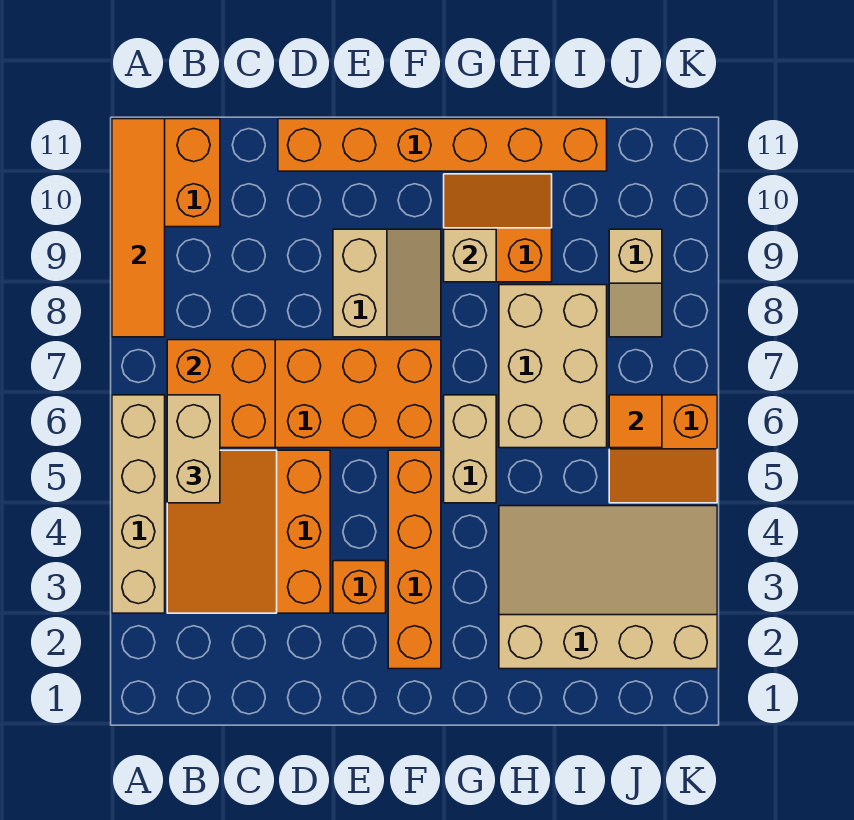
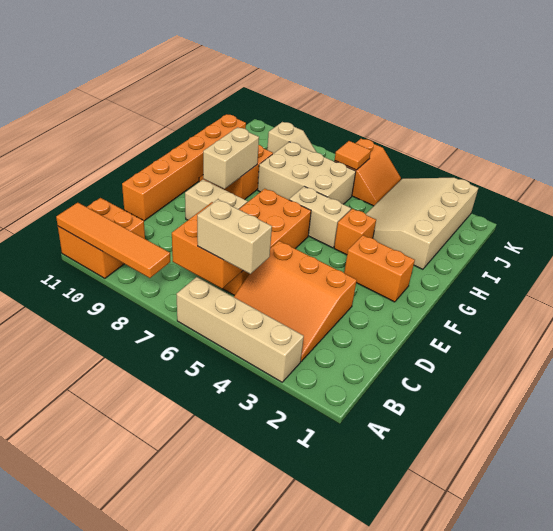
orange 1x1 brick [333,561,386,613] -> orange 1x1 brick moved to [334,209,376,255]
orange 1x4 brick [388,450,441,669] -> orange 1x2 brick [344,235,415,302]
tan 1x1 brick [444,229,496,282] -> tan 1x2 brick [203,127,259,189]

